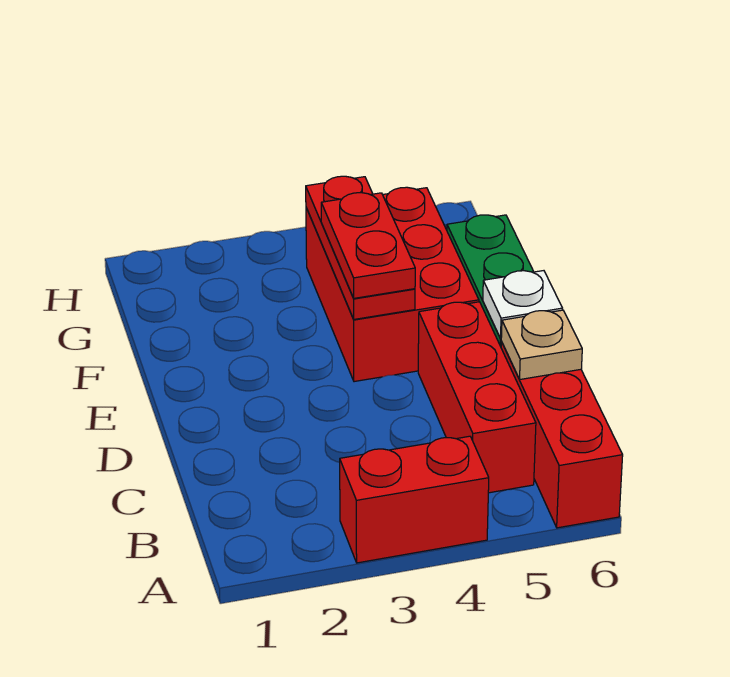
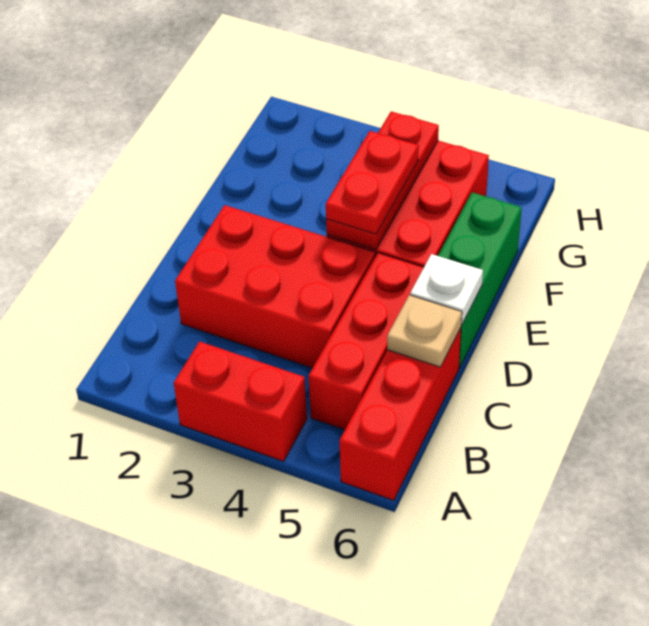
none -> red 2x3 brick [175,205,375,368]

